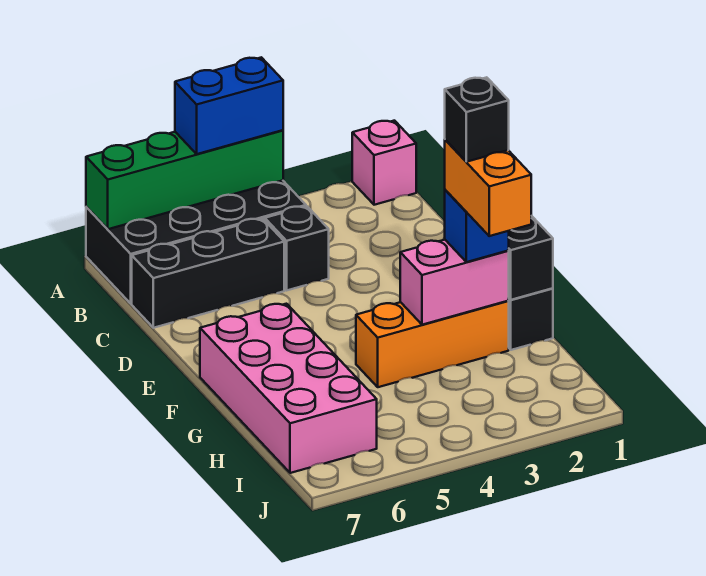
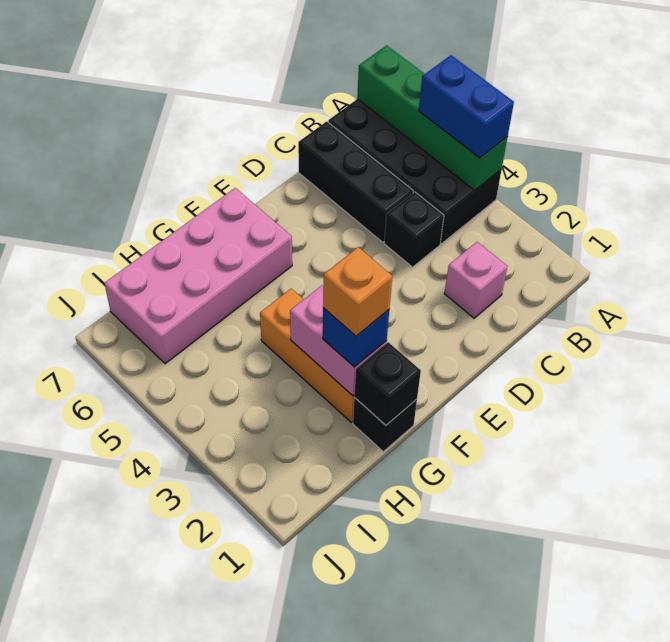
pink 1x1 brick [352,121,416,205] -> pink 1x1 brick moved to [445,242,508,318]
orange 1x2 brick [445,140,531,236] -> orange 1x1 brick [323,247,392,336]
black 1x1 brick [445,77,509,162] -> none

